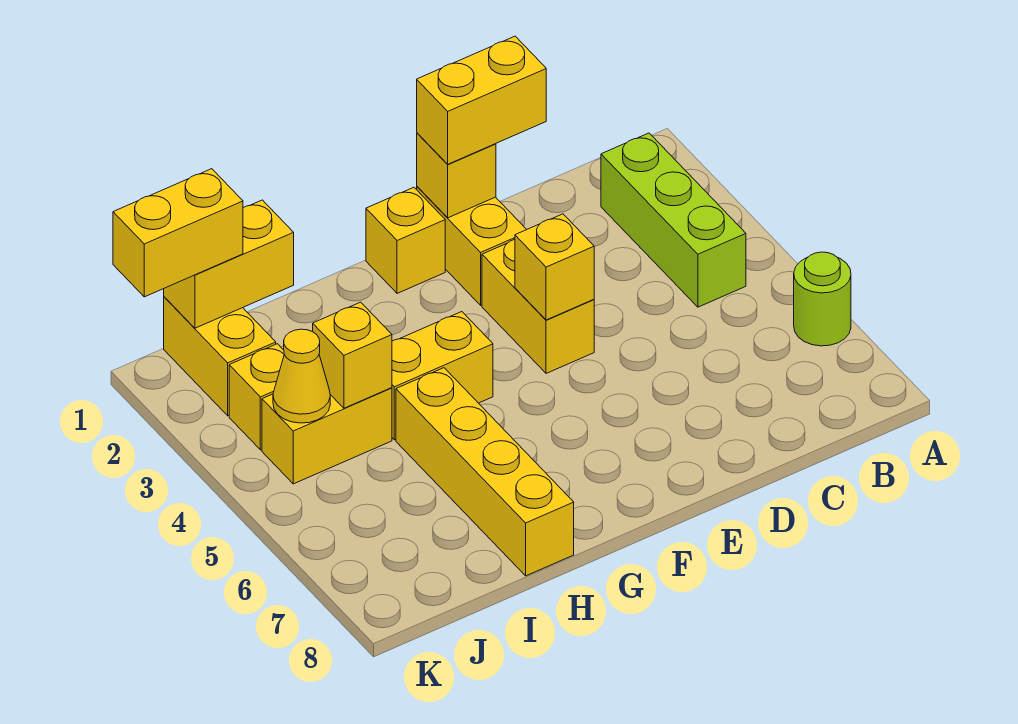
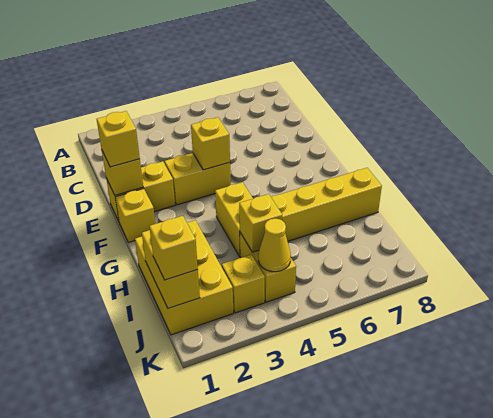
lime 1x1 round brick [794,252,851,346] -> none
lime 1x3 brick [601,133,746,307] -> none
yellow 1x2 brick [417,36,546,164] -> yellow 1x1 brick [97,111,140,167]
yellow 1x2 brick [164,297,276,416] -> yellow 2x3 brick [135,220,233,335]
yellow 1x2 brick [113,169,243,297] -> yellow 1x1 brick [149,216,198,280]

